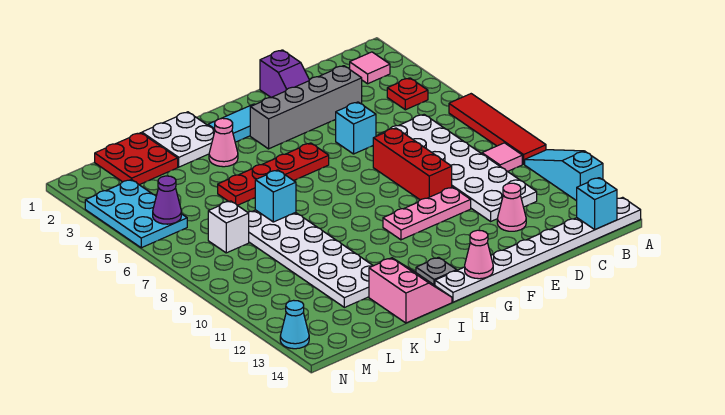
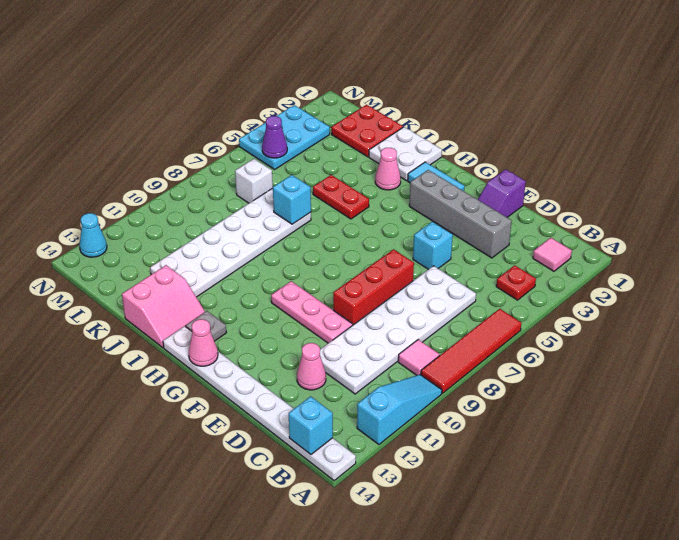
red 1x4 plate [218,143,329,205] -> red 1x2 plate [313,175,369,219]

